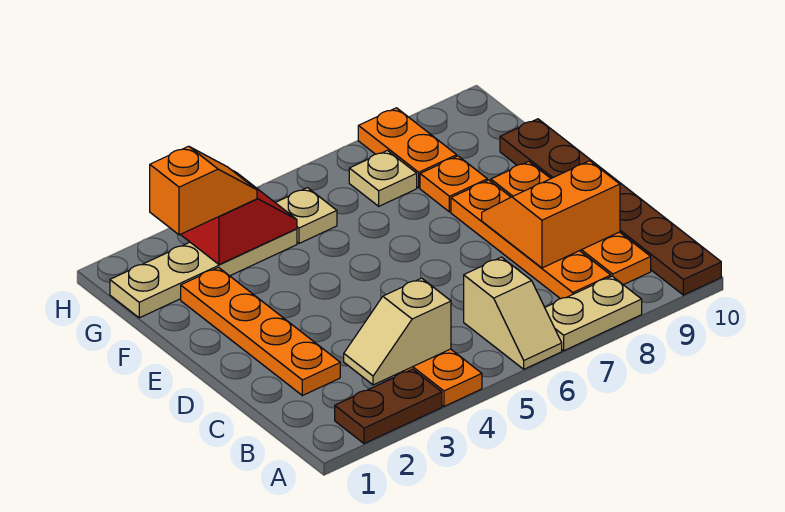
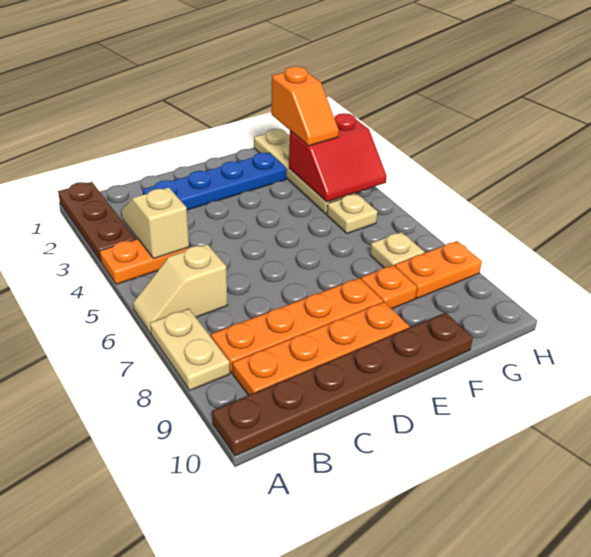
brown 1x2 plate [335,369,442,444] -> brown 1x3 plate [58,182,135,262]
orange 1x4 plate [181,267,340,396] -> blue 1x4 plate [143,153,287,210]
orange 2x2 slope [482,161,620,268] -> none

